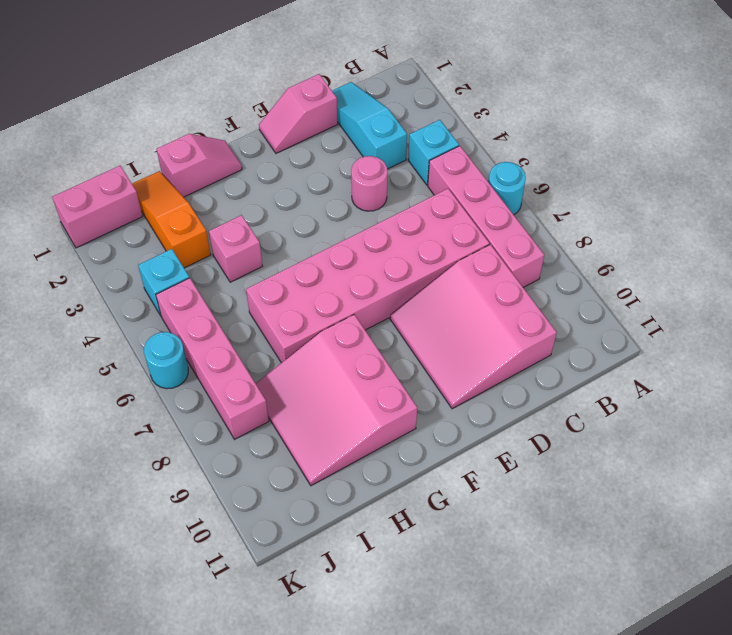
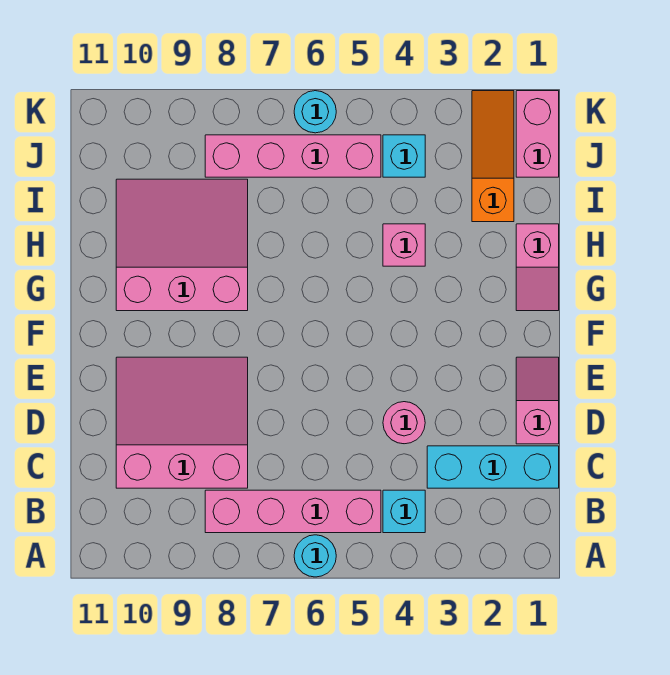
cyan 1x3 slope [332,82,407,169] -> cyan 1x3 brick [427,446,559,488]
pink 2x6 brick [246,189,489,363] -> none
orange 1x3 slope [132,171,211,268] -> orange 1x3 slope turned to [472,91,514,222]

